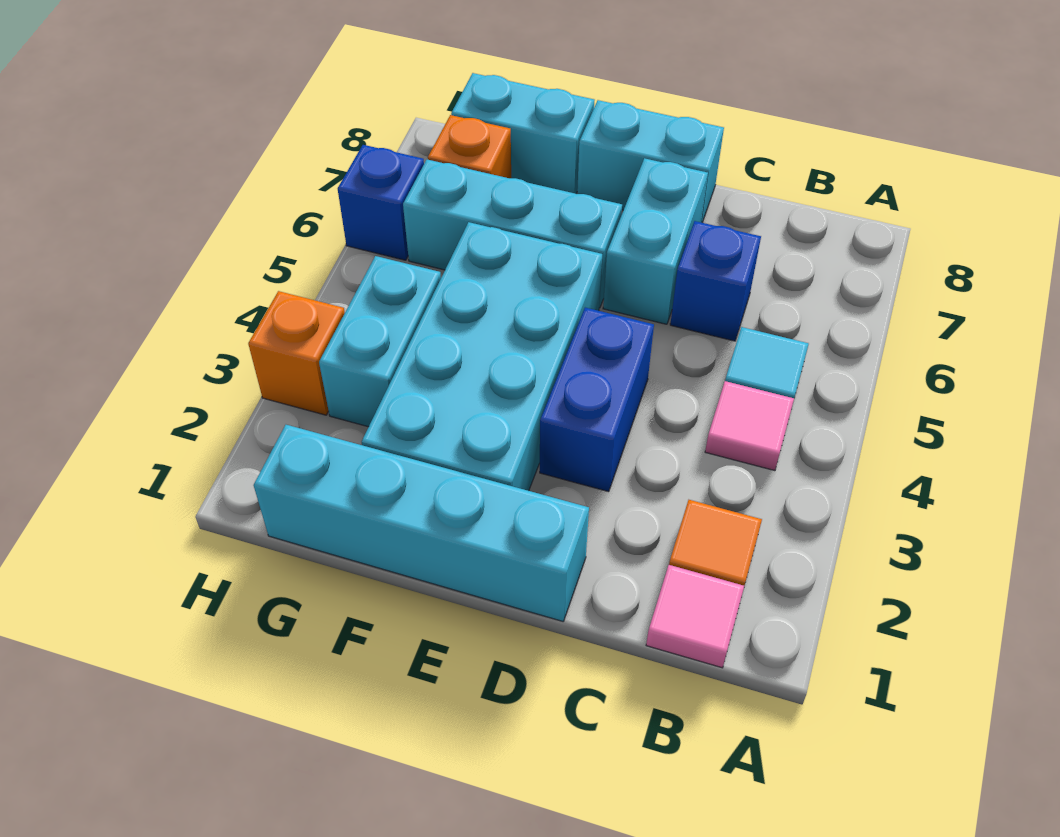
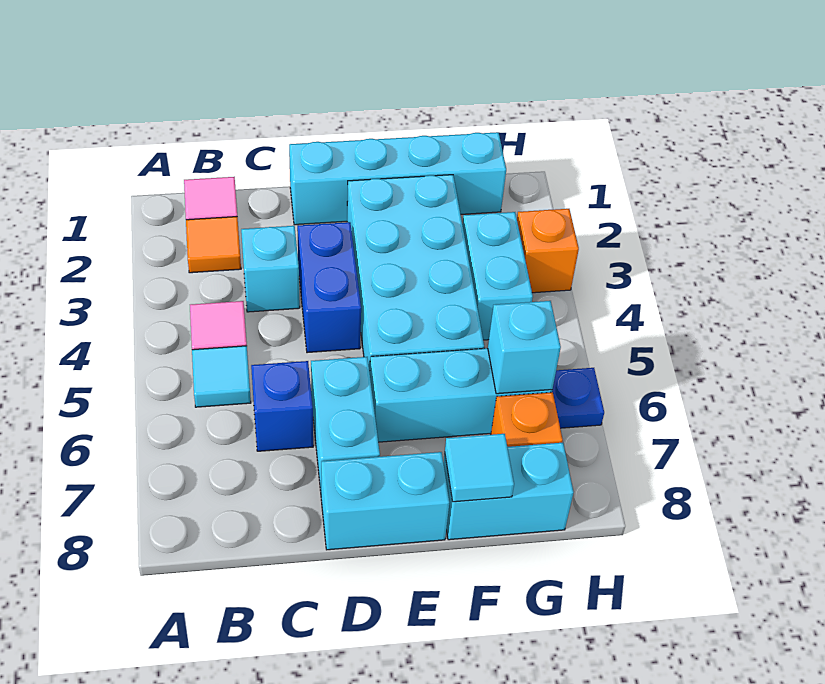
none -> cyan 1x1 brick [241,226,300,312]
none -> cyan 1x1 tile [445,434,514,502]
none -> cyan 1x1 brick [488,301,561,394]
blue 1x1 brick [338,145,424,260] -> blue 1x1 plate [552,368,604,428]

